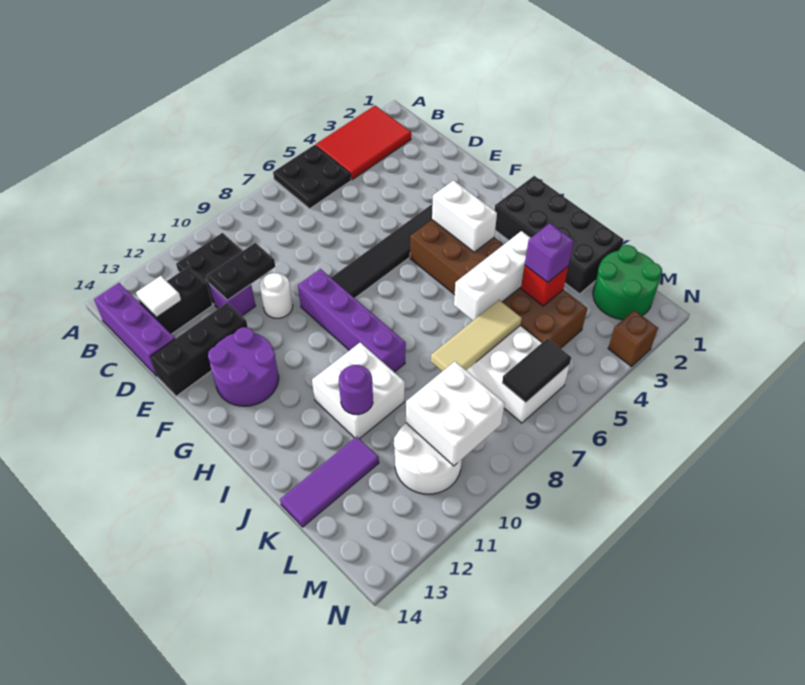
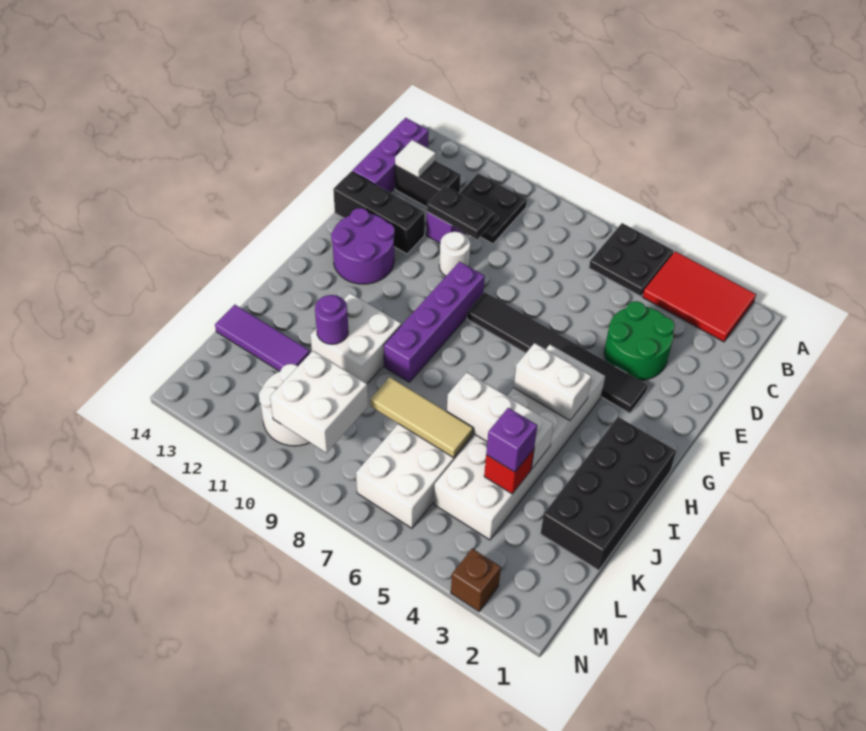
brown 2x6 brick [410,220,587,349] -> white 2x6 brick [434,345,605,540]
white 1x2 brick [432,180,497,252] -> white 1x2 brick turned to [514,343,592,421]
green 2x2 round brick [593,245,662,320] -> green 2x2 round brick moved to [604,301,675,380]
black 1x2 tile [502,338,571,403] -> none

